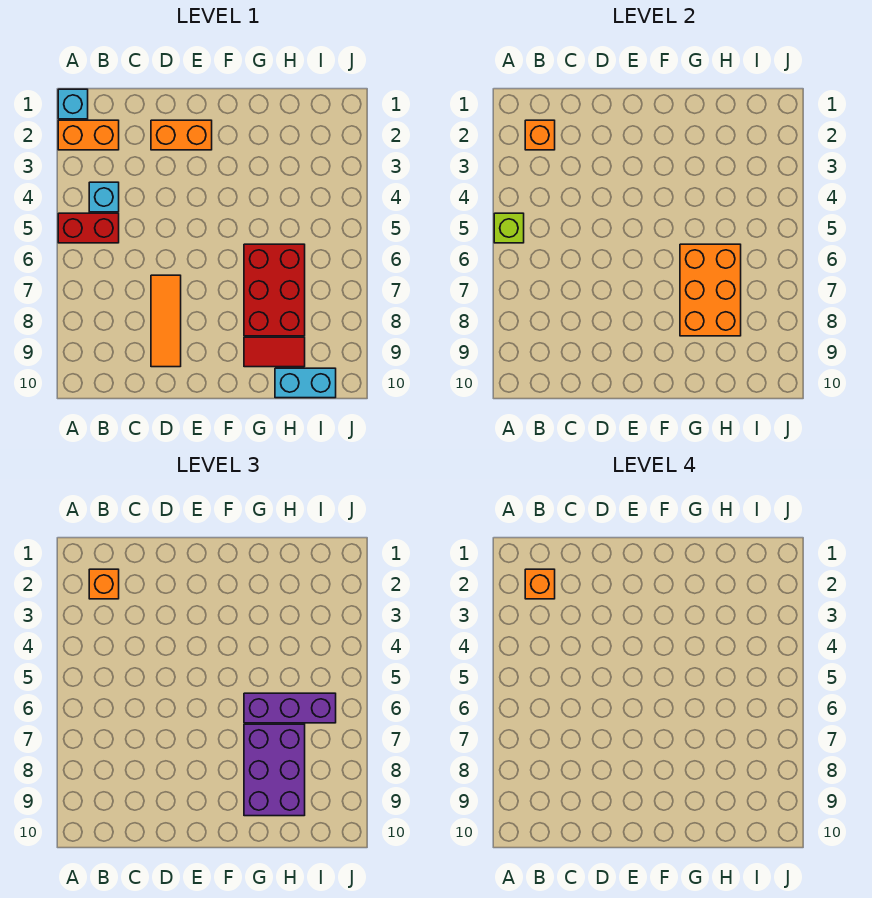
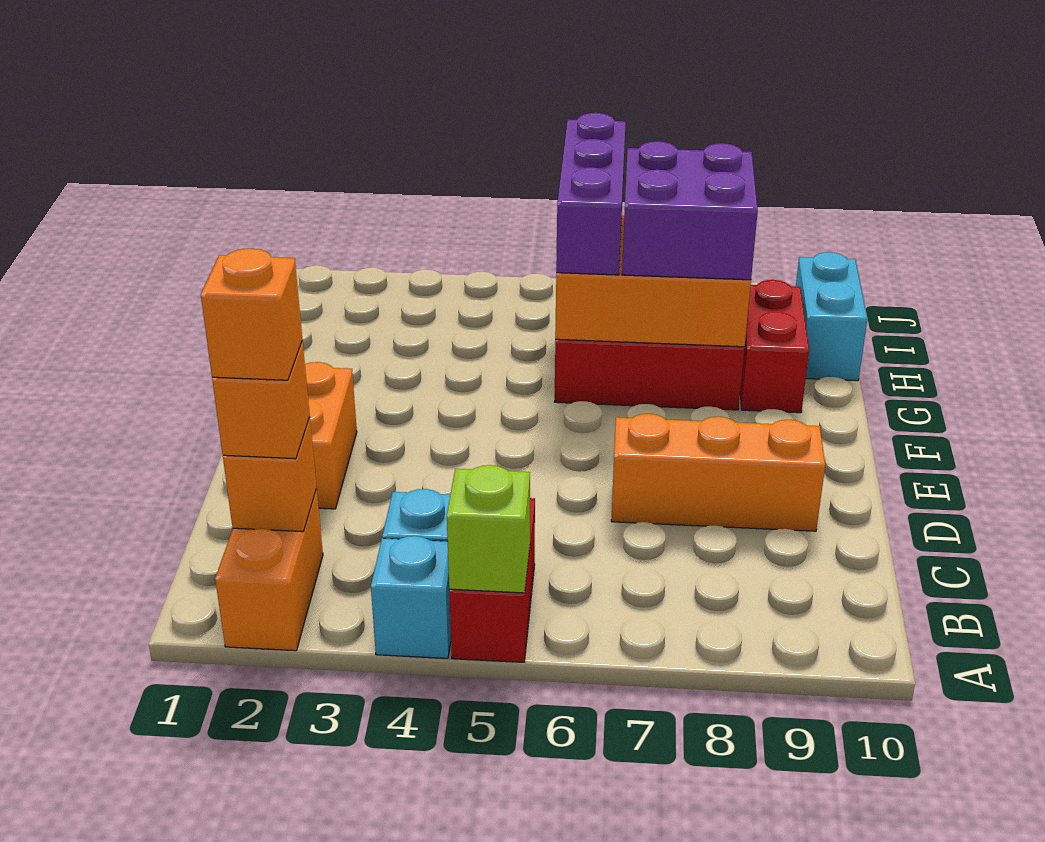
cyan 1x1 brick [58,89,88,119] -> cyan 1x1 brick moved to [371,536,451,658]
orange 1x3 tile [151,275,181,367] -> orange 1x3 brick [611,414,825,531]
purple 2x3 brick [244,724,305,816] -> purple 2x2 brick [622,141,758,280]
red 1x2 tile [244,337,305,367] -> red 1x2 brick [740,280,809,413]

